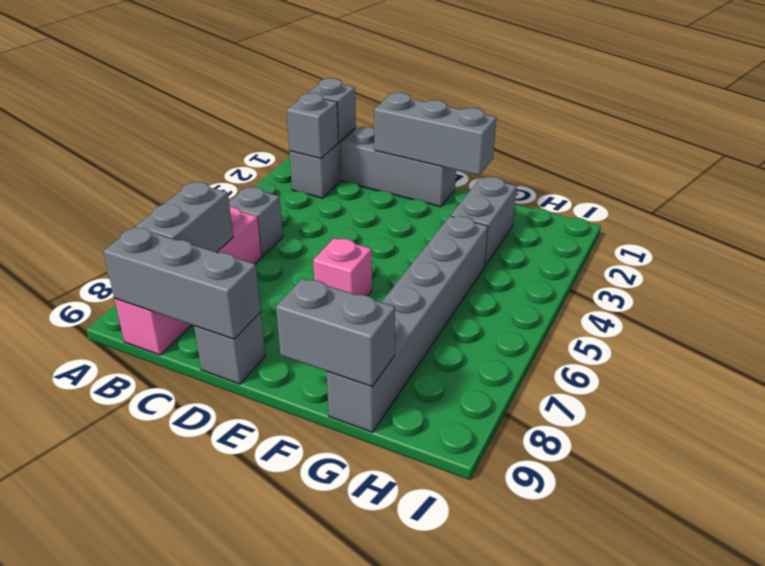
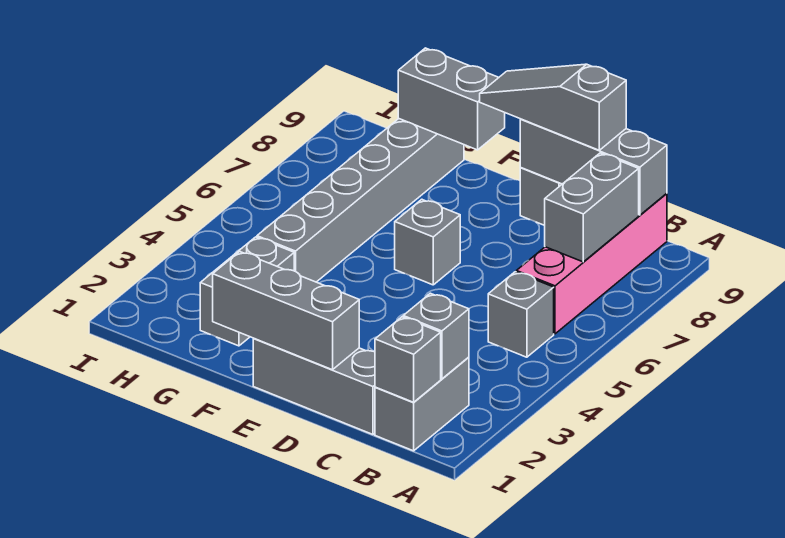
none -> grey 1x3 slope [480,64,626,150]
pink 1x1 brick [313,238,372,296] -> grey 1x1 brick [395,199,460,285]

